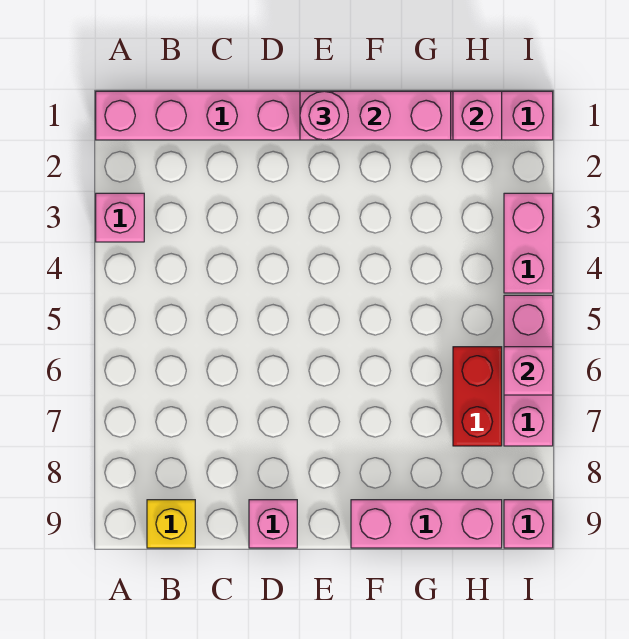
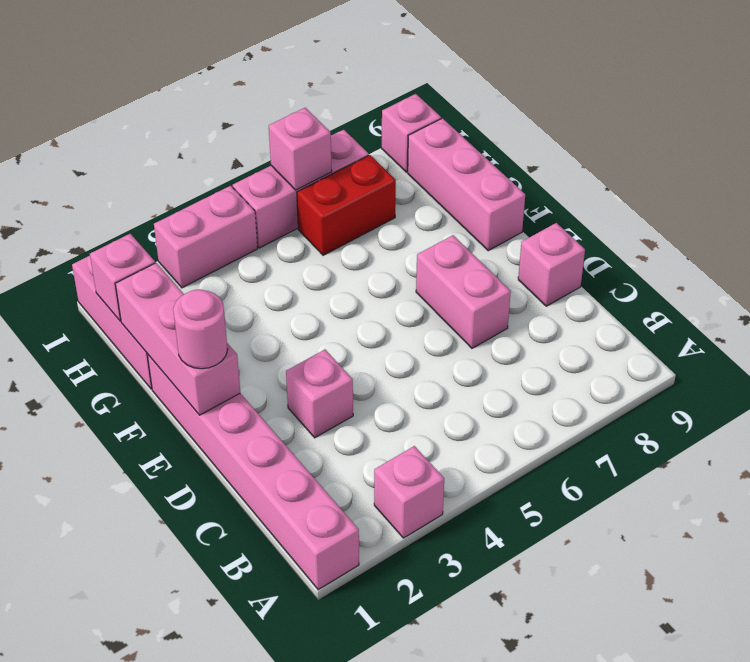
yellow 1x1 brick [147,500,195,548] -> none
none -> pink 1x1 brick [286,350,353,438]
none -> pink 1x2 brick [416,235,511,348]

